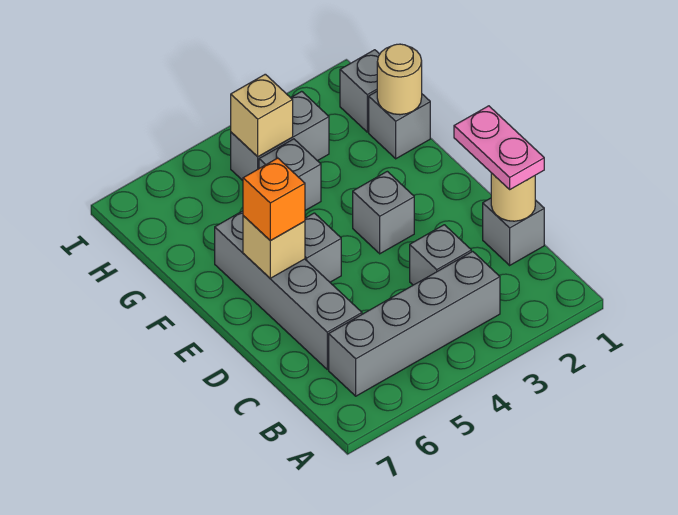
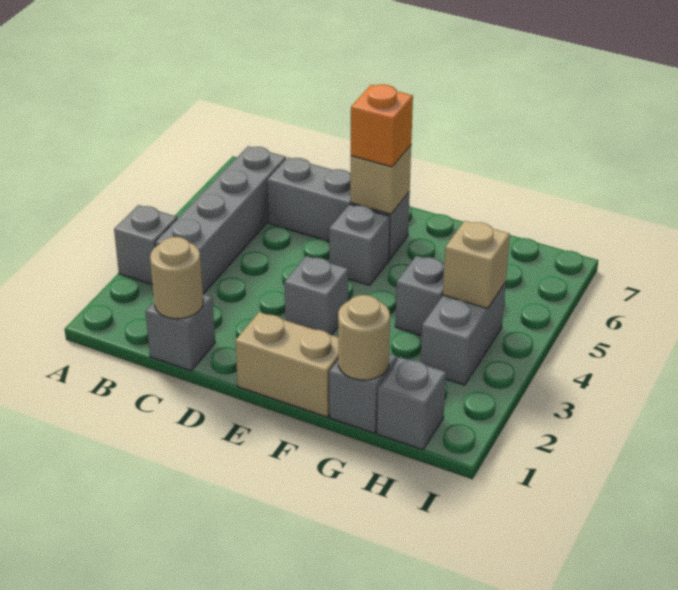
pink 1x2 plate [454,106,544,189] -> none
grey 1x1 brick [410,225,471,285] -> grey 1x1 brick moved to [114,205,177,285]
grey 1x4 brick [215,211,362,369] -> grey 1x3 brick [267,157,410,259]
none -> tan 1x2 brick [235,312,338,417]

